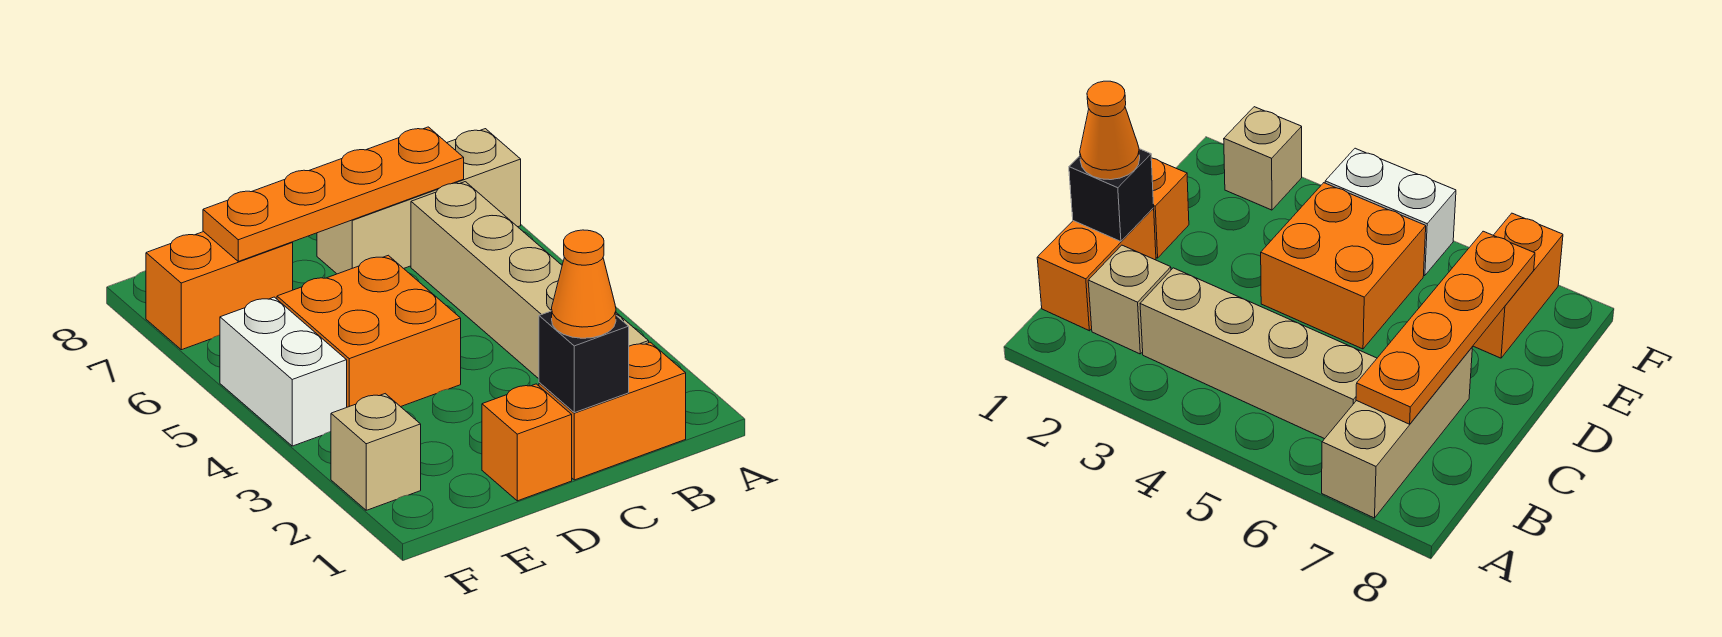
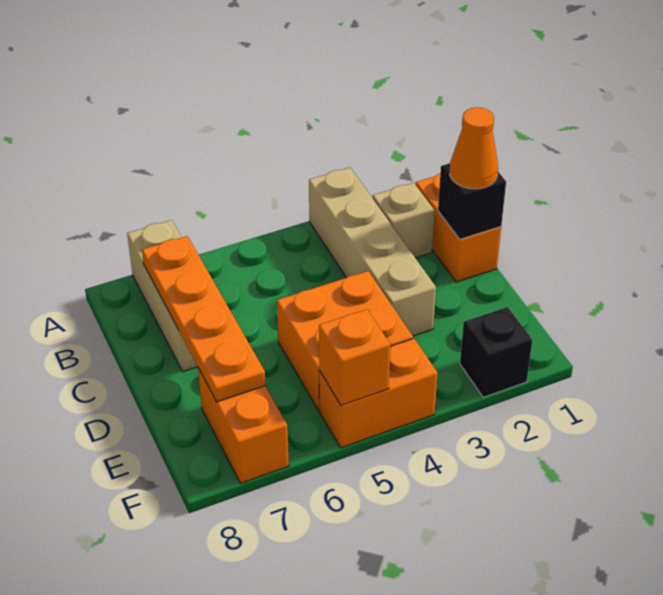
tan 1x4 brick [411,182,562,379] -> tan 1x4 brick turned to [309,168,436,336]
orange 1x1 brick [482,384,572,501] -> orange 1x1 brick moved to [319,309,390,405]
tan 1x1 brick [331,394,421,510] -> black 1x1 brick [460,307,532,397]
white 1x2 brick [220,297,347,446] -> orange 1x2 brick [319,339,438,448]

